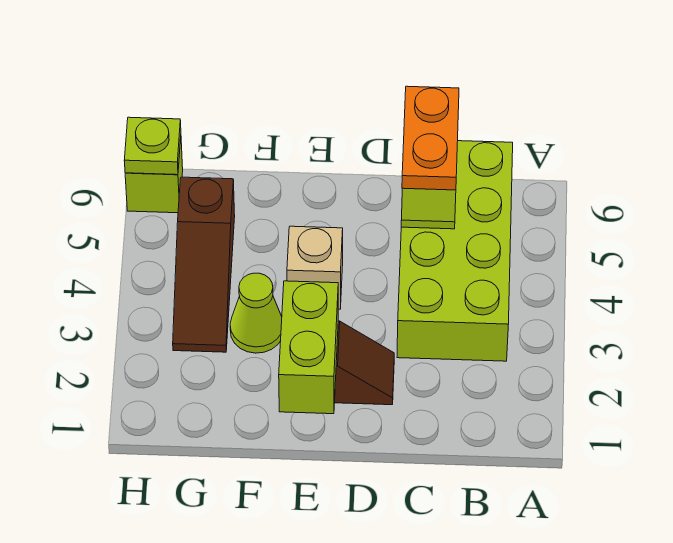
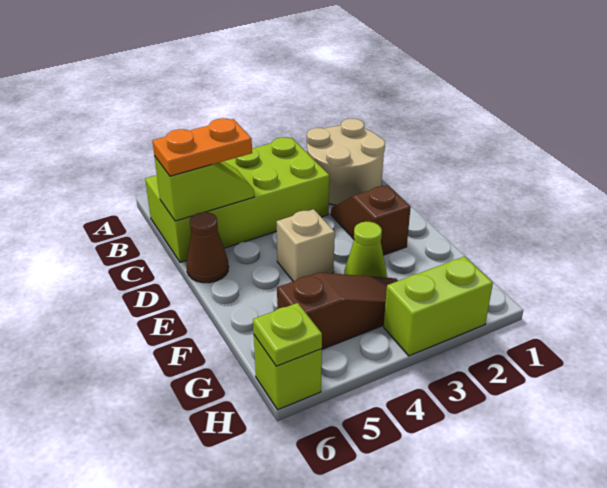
none -> tan 2x2 round brick [307,118,385,205]
none -> brown 1x1 cone [186,212,229,283]
lime 1x2 brick [279,281,338,414] -> lime 1x2 brick moved to [384,257,493,356]

